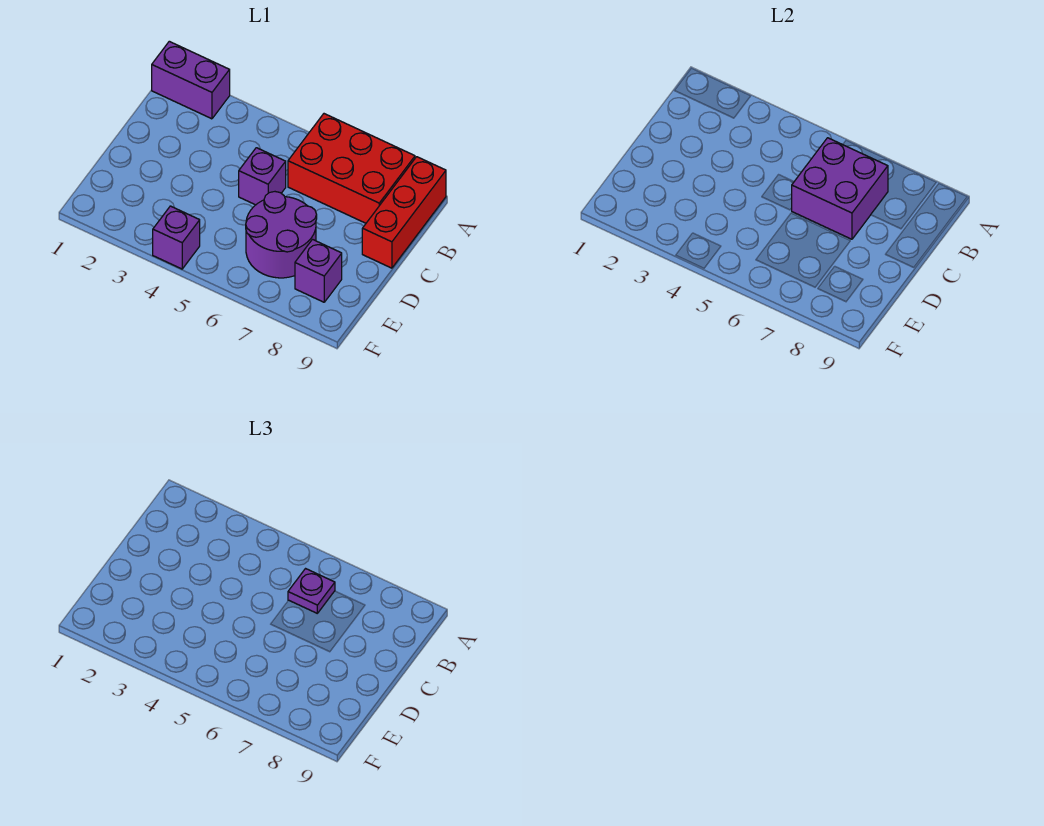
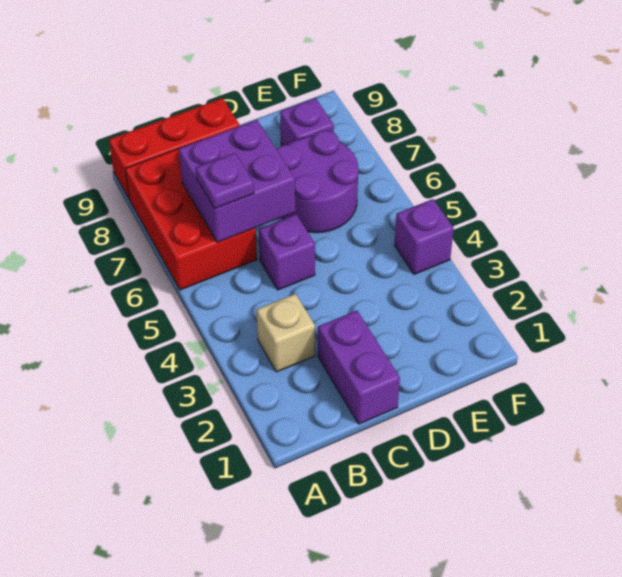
purple 1x2 brick [152,41,230,119] -> purple 1x2 brick moved to [318,311,400,424]
none -> tan 1x1 brick [256,294,315,372]

